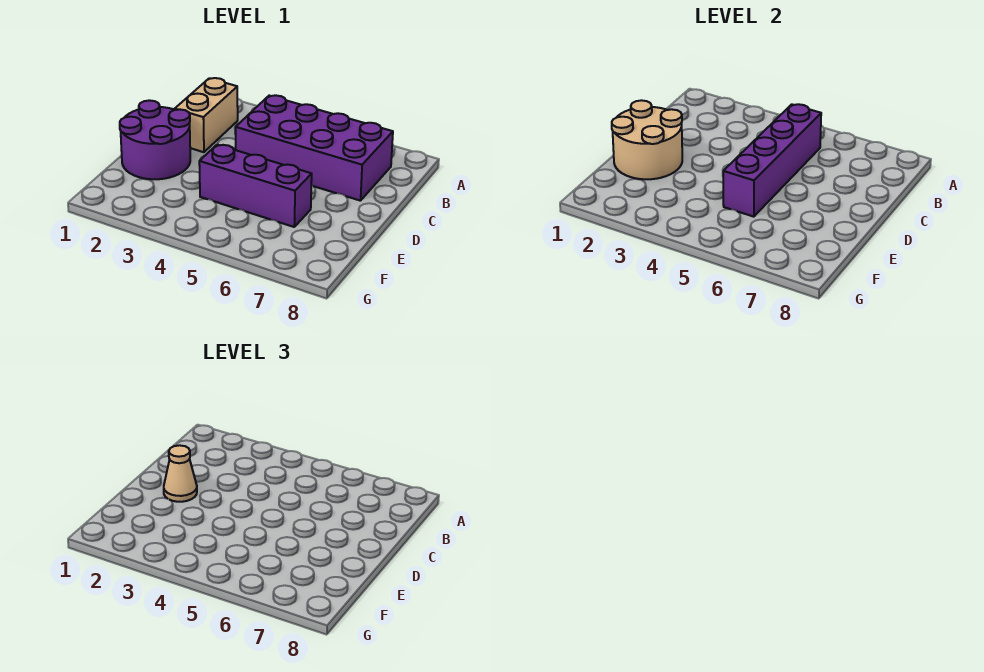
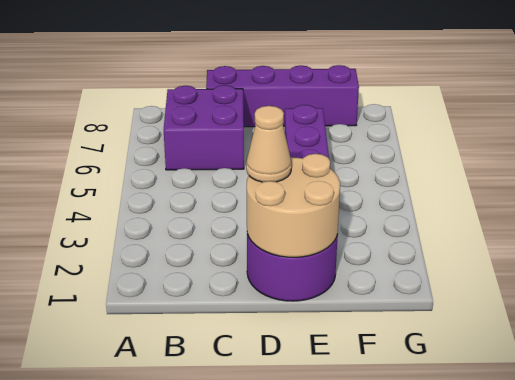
tan 1x2 brick [175,78,238,152] -> none
purple 2x4 brick [236,95,393,201] -> purple 2x2 brick [164,85,244,170]
purple 1x4 brick [723,104,821,217] -> purple 1x4 brick moved to [206,65,359,127]

